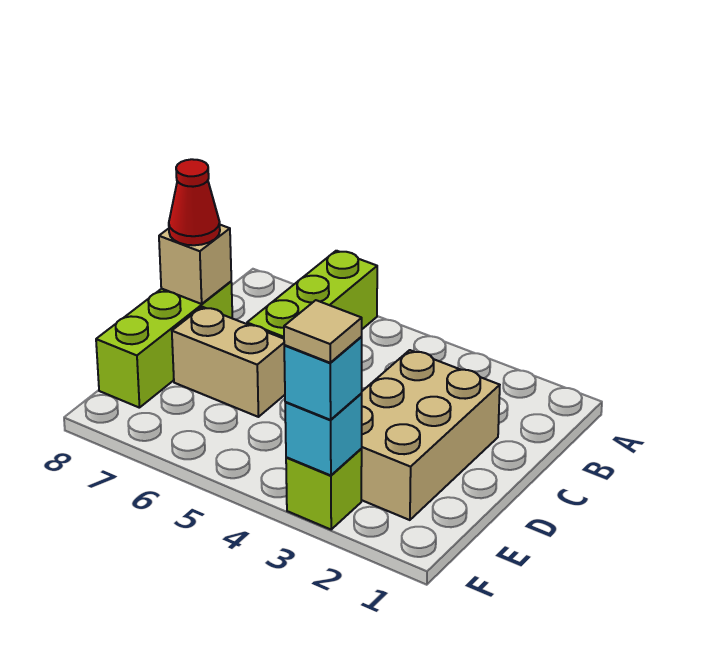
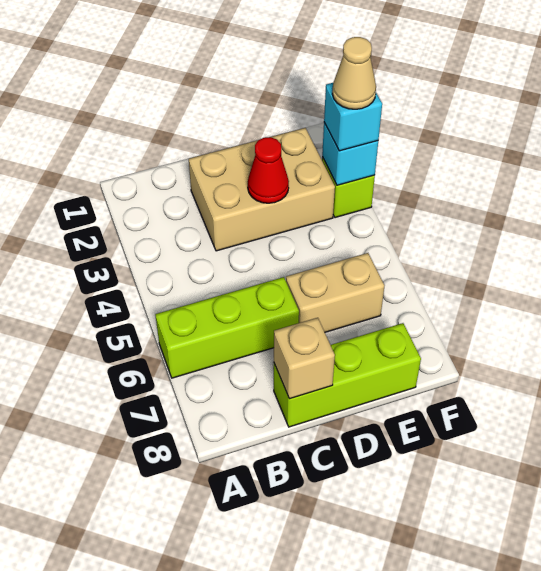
red 1x1 cone [169,159,220,245] -> red 1x1 cone moved to [248,137,289,203]
tan 1x2 brick [172,307,285,417] -> tan 1x2 brick turned to [286,253,384,332]
tan 1x1 tile [284,300,362,363] -> tan 1x1 cone [332,37,376,109]

